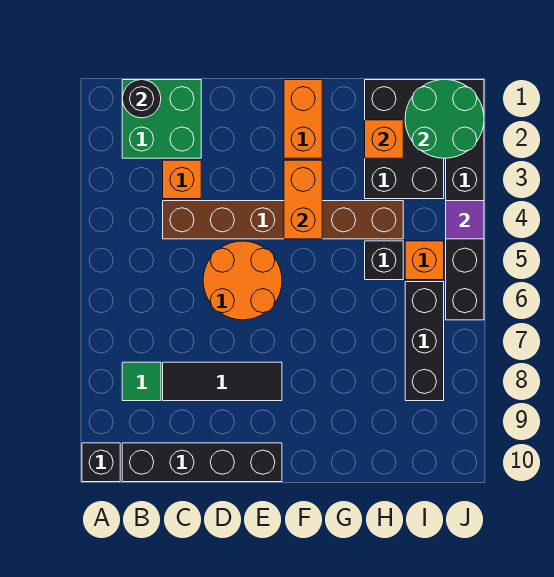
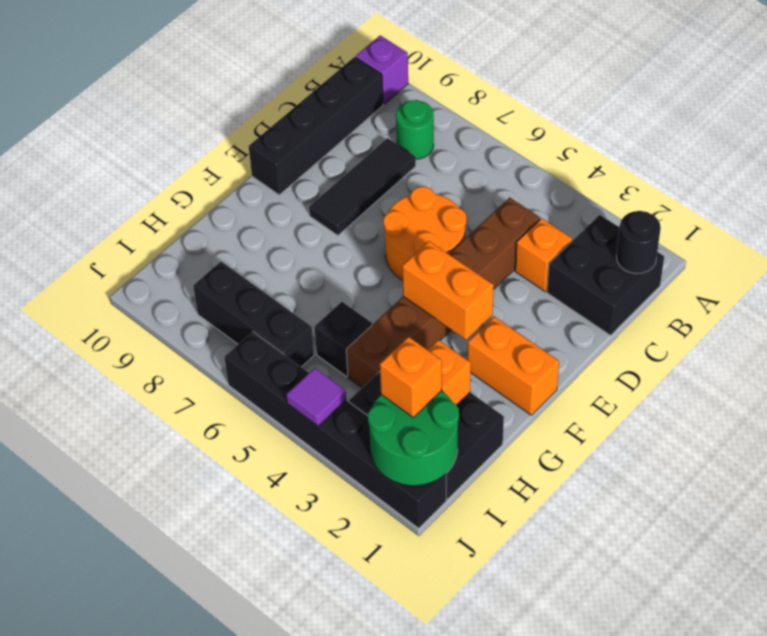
black 1x1 brick [82,443,120,482] -> purple 1x1 brick [356,35,408,104]
green 2x2 brick [122,80,201,158] -> black 2x2 brick [547,215,664,335]
green 1x1 tile [122,362,161,401] -> green 1x1 round brick [396,100,434,159]
orange 1x1 brick [405,241,444,280] -> orange 1x1 brick moved to [380,337,442,417]

